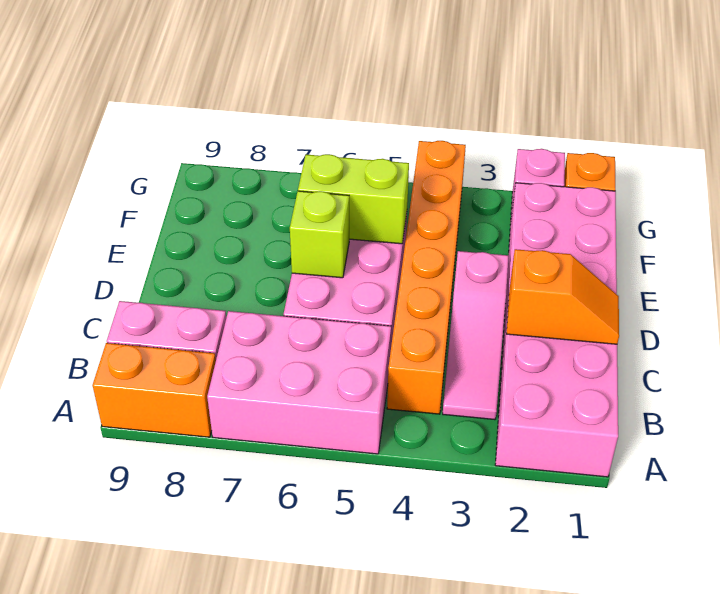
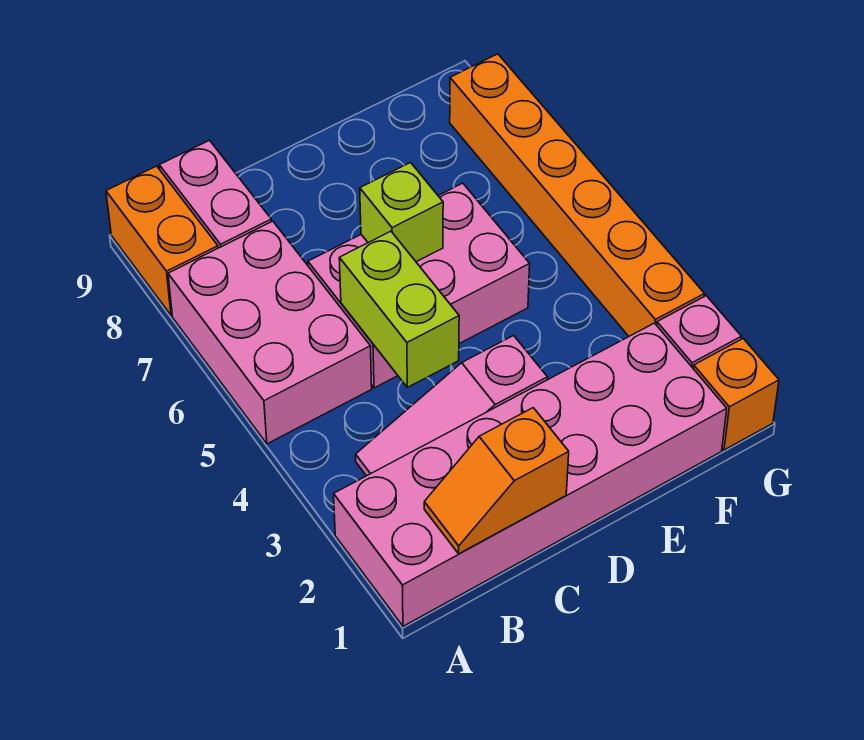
orange 1x6 brick [387,141,466,414] -> orange 1x6 brick turned to [450,54,704,336]
orange 1x2 slope [506,249,619,344] -> orange 1x2 slope turned to [424,408,569,554]
lime 1x2 brick [298,154,409,244] -> lime 1x2 brick moved to [339,231,459,387]

